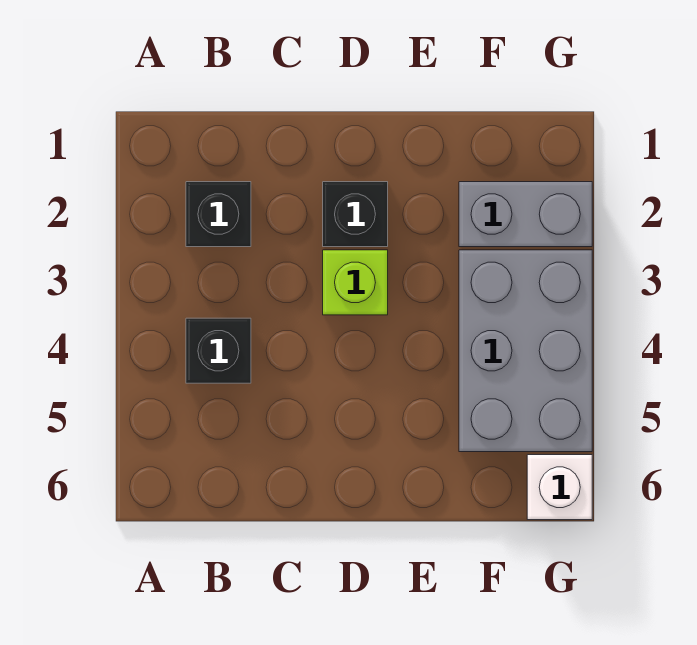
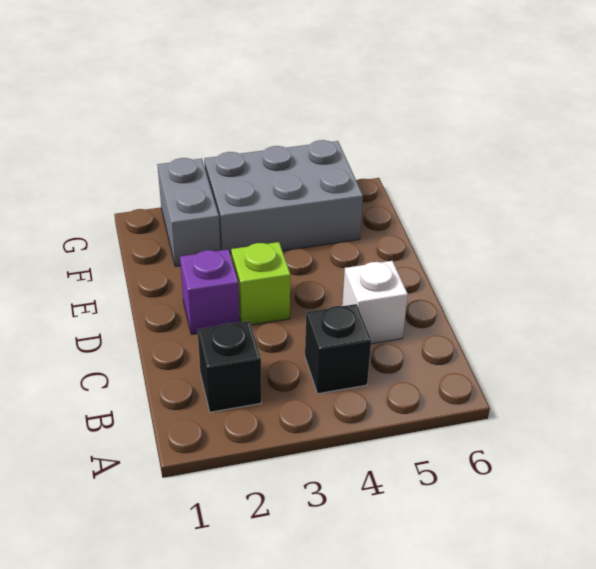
black 1x1 brick [323,182,388,247] -> purple 1x1 brick [180,249,239,334]
white 1x1 brick [527,455,592,520] -> white 1x1 brick moved to [342,261,408,344]

